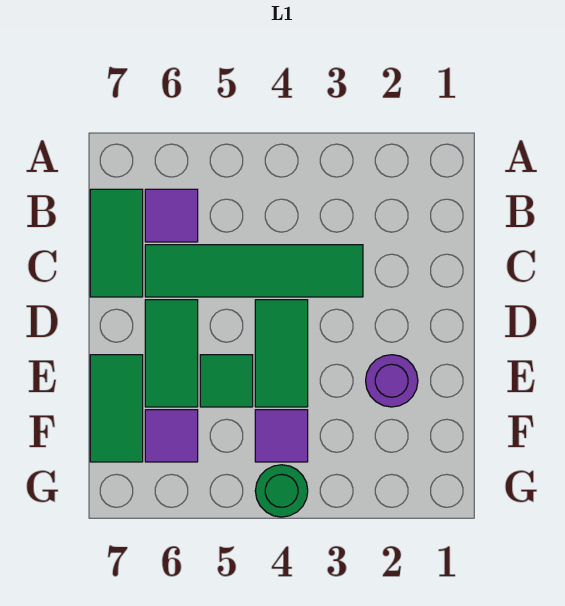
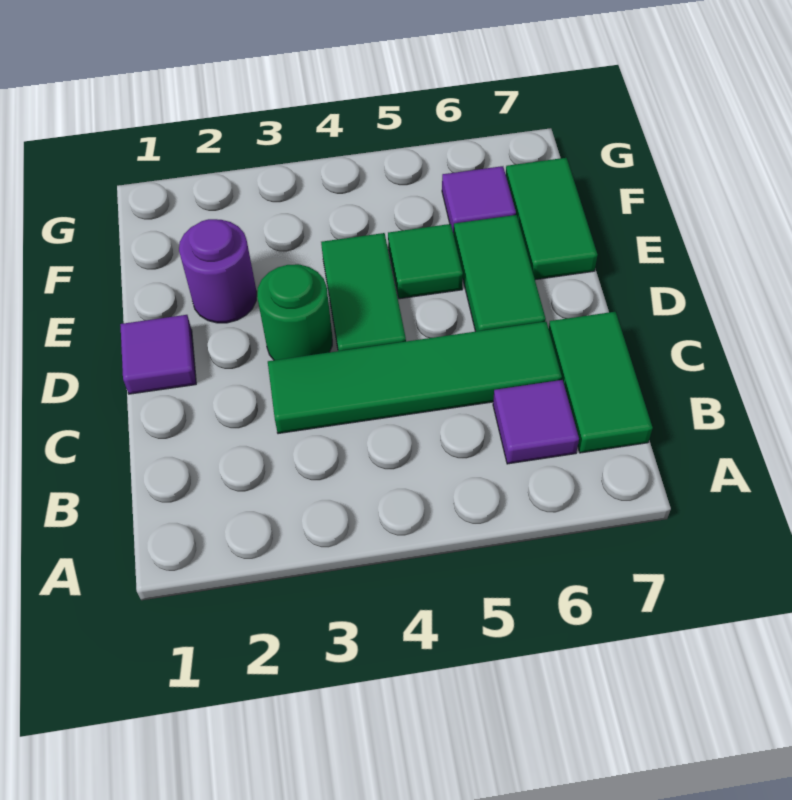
purple 1x1 tile [255,410,308,462] -> purple 1x1 tile moved to [120,315,196,394]
green 1x1 round brick [255,465,308,517] -> green 1x1 round brick moved to [257,264,332,360]

